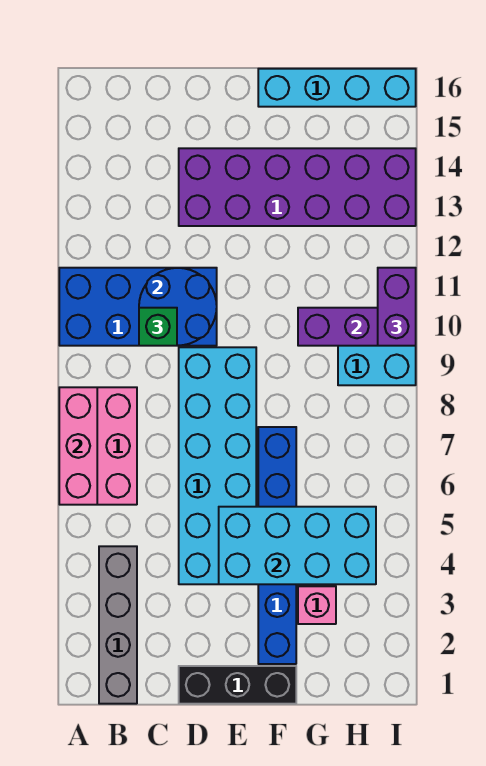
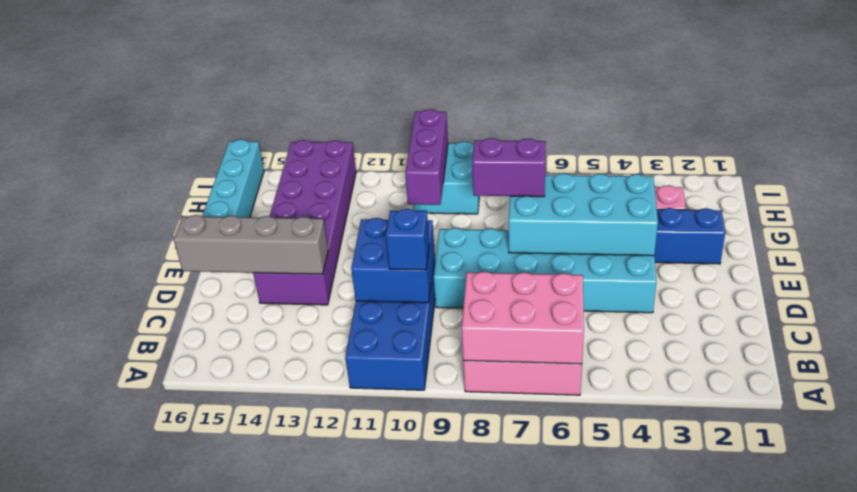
pink 1x3 brick [59,387,97,505] -> pink 2x3 brick [462,272,584,364]
grey 1x4 brick [99,546,137,704] -> grey 1x4 brick moved to [174,215,328,274]
blue 2x2 round brick [139,268,217,346] -> blue 2x2 brick [351,218,435,303]
green 1x1 brick [139,308,177,346] -> blue 1x1 brick [386,209,429,270]
black 1x3 brick [179,666,296,704] -> none
cyan 2x4 brick [219,507,376,584] -> cyan 2x4 brick turned to [509,173,658,256]
purple 1x2 brick [378,268,416,346] -> purple 1x2 brick moved to [472,138,546,197]

